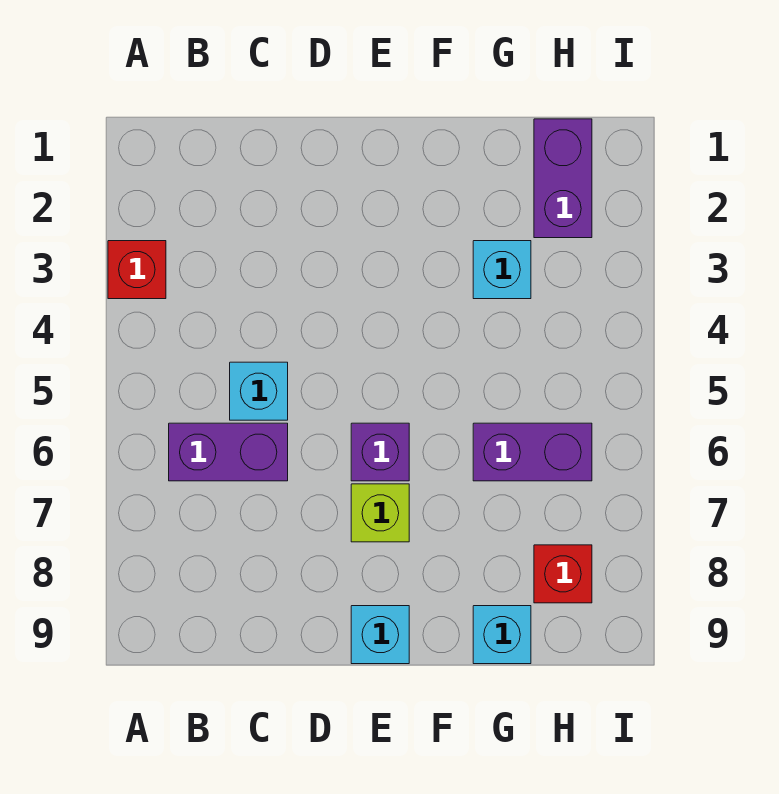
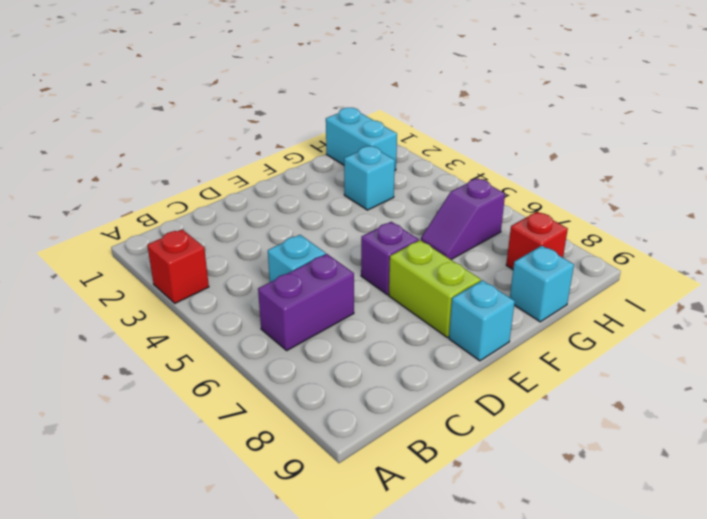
lime 1x1 brick [351,484,409,542] -> lime 1x2 brick [389,240,481,338]
purple 1x2 brick [473,423,592,481] -> purple 1x2 slope [421,178,505,260]
purple 1x2 brick [534,119,592,238] -> cyan 1x2 brick [326,108,397,170]

